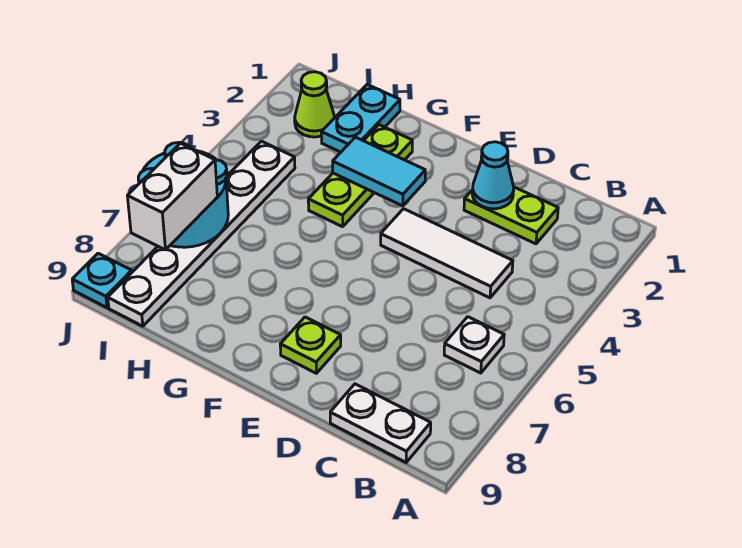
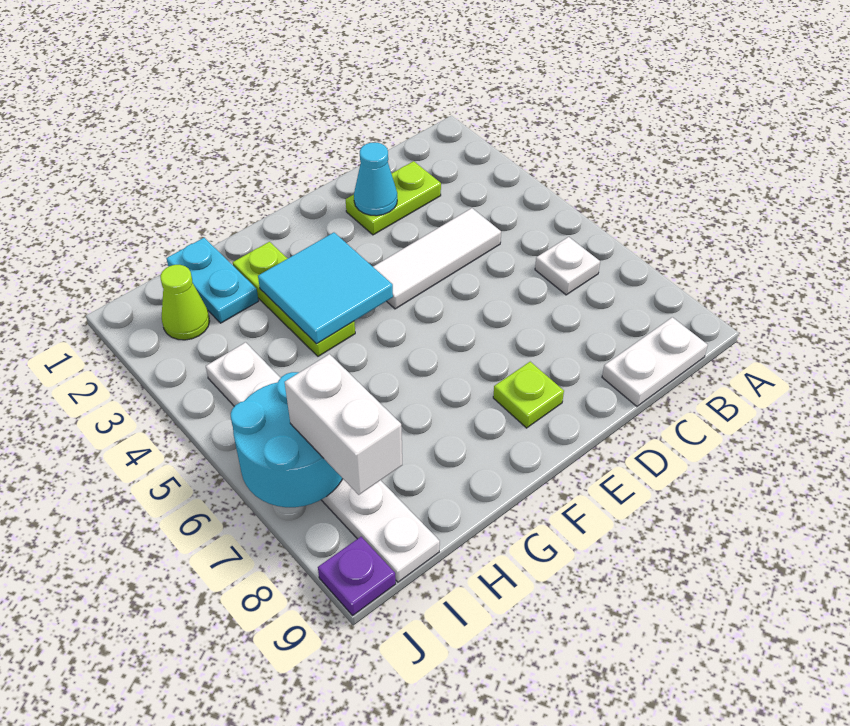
cyan 1x2 tile [333,137,425,206] -> cyan 2x2 tile [258,233,393,344]
cyan 1x1 plate [72,253,132,308] -> purple 1x1 plate [318,537,396,615]

